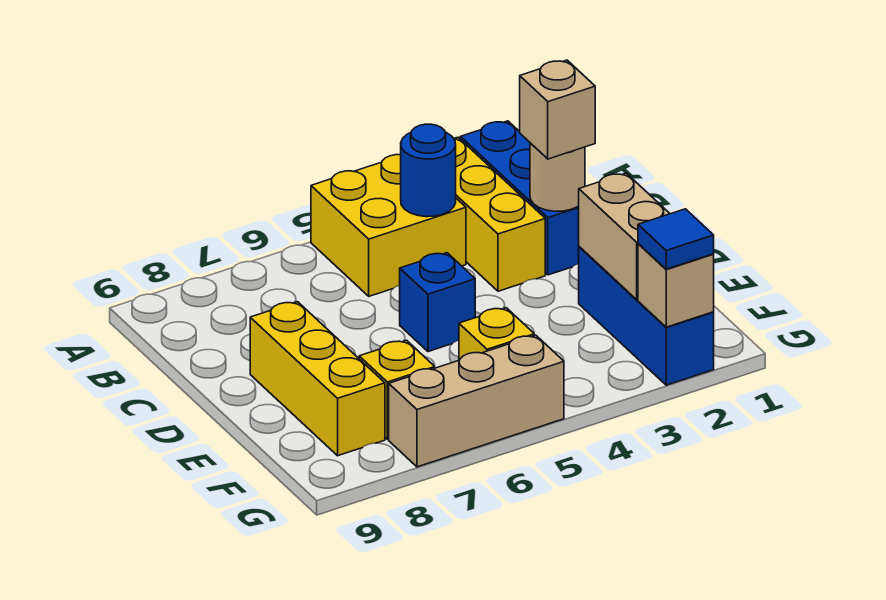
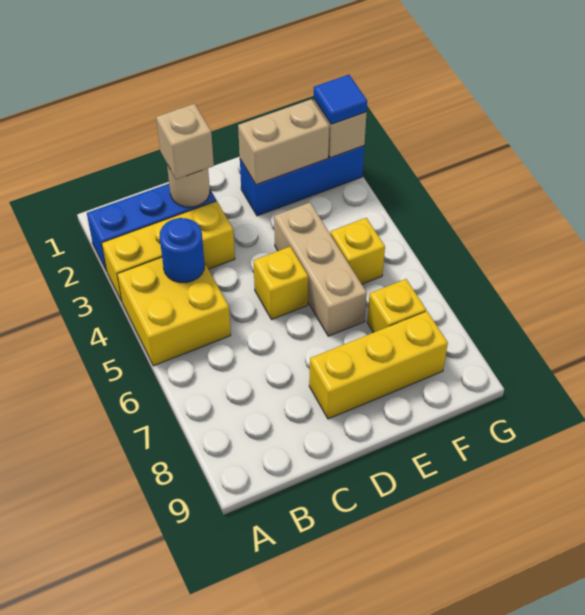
blue 1x1 brick [400,253,475,352] -> yellow 1x1 brick [254,247,308,320]
tan 1x3 brick [389,335,564,467] -> tan 1x3 brick moved to [274,203,367,336]

